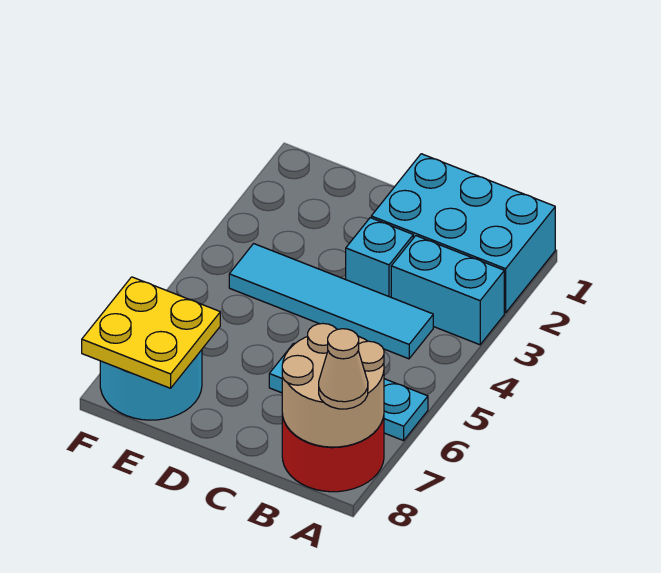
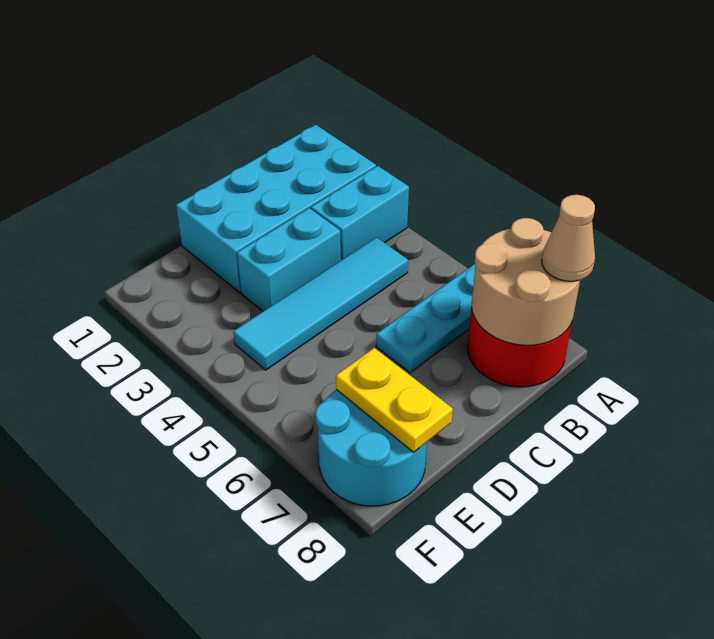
cyan 2x3 brick [371,154,555,313] -> cyan 2x4 brick [176,125,376,292]
cyan 1x1 brick [346,218,413,297] -> cyan 1x2 brick [237,208,341,311]
yellow 2x2 plate [82,277,220,388] -> yellow 1x2 plate [336,348,453,452]

